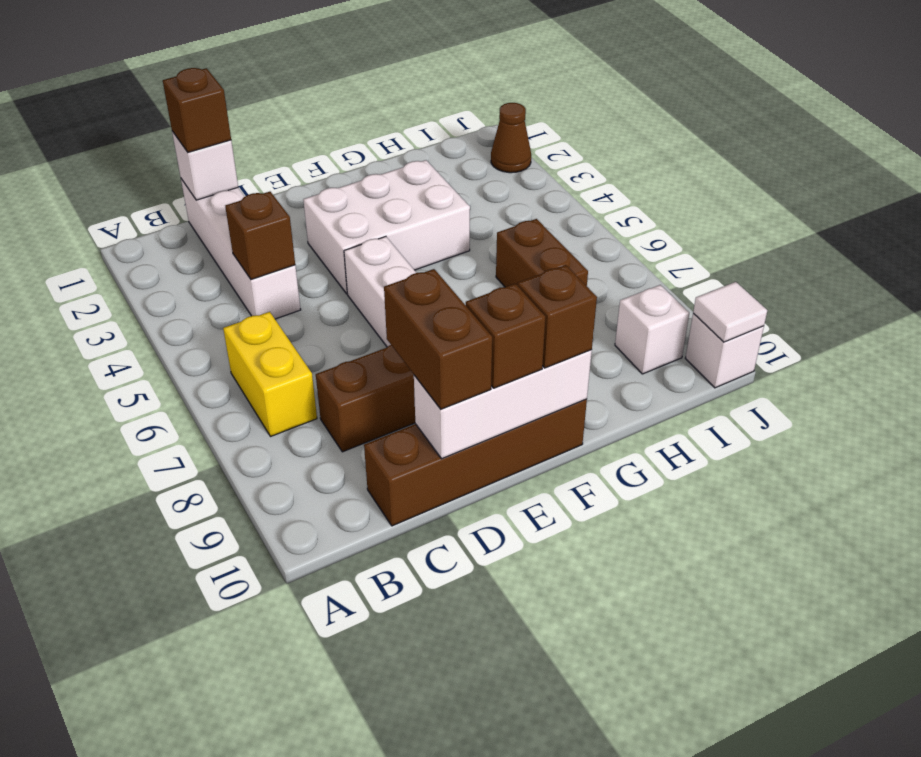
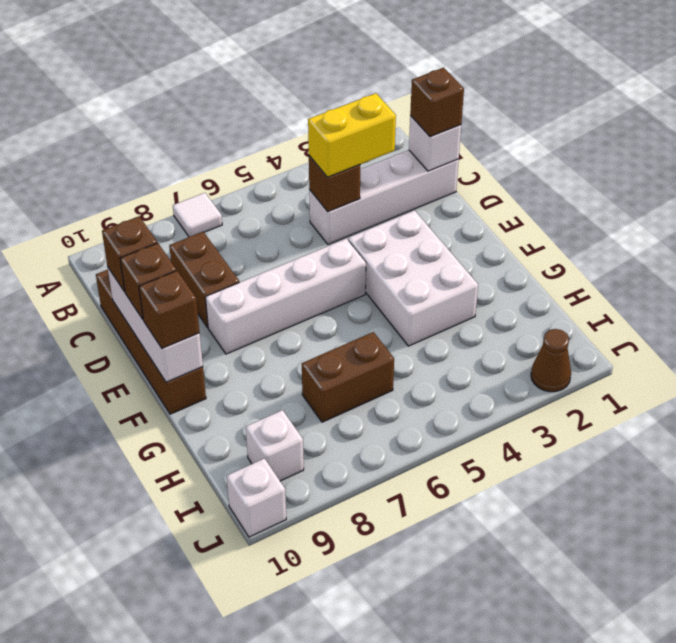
yellow 1x2 brick [223,312,317,437] -> yellow 1x2 brick moved to [308,93,396,177]
brown 1x2 brick [384,269,492,409] -> brown 1x1 brick [102,216,157,292]
white 1x1 tile [693,282,767,342] -> white 1x1 tile moved to [173,193,222,237]

